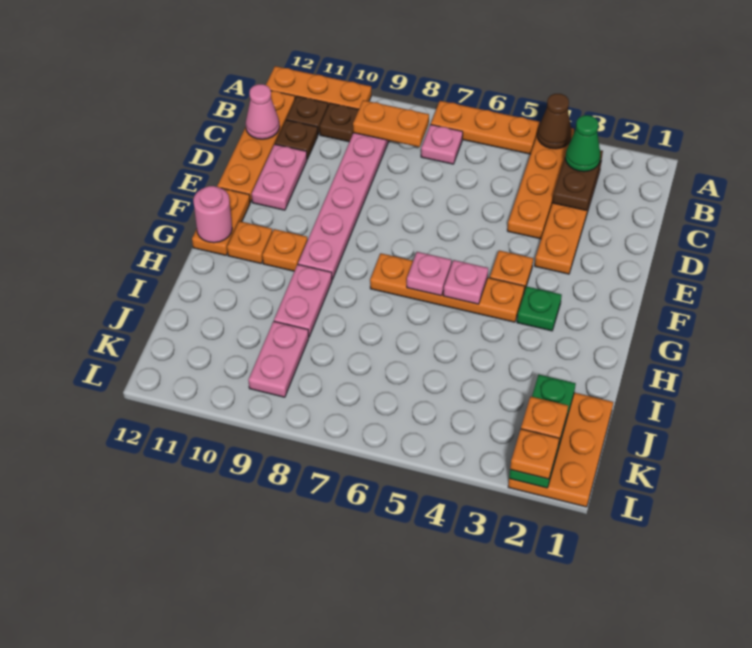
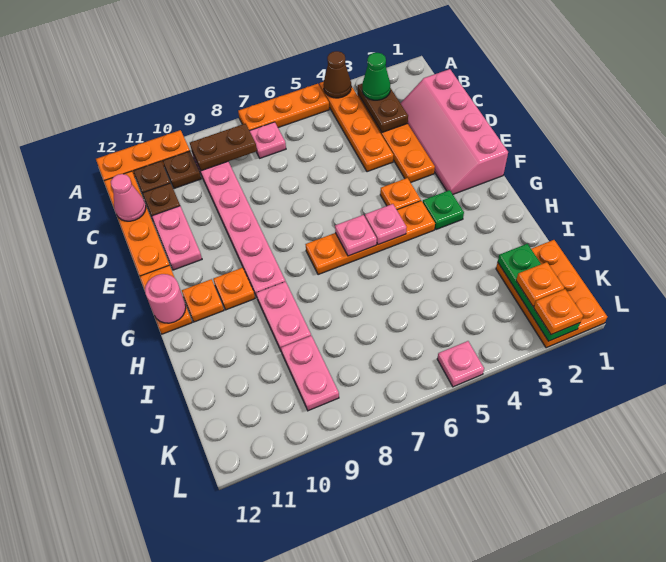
orange 1x2 plate [353,100,429,147] -> brown 1x2 plate [190,124,257,171]
none -> pink 2x4 slope [401,69,508,194]
none -> pink 1x1 plate [437,341,484,387]

